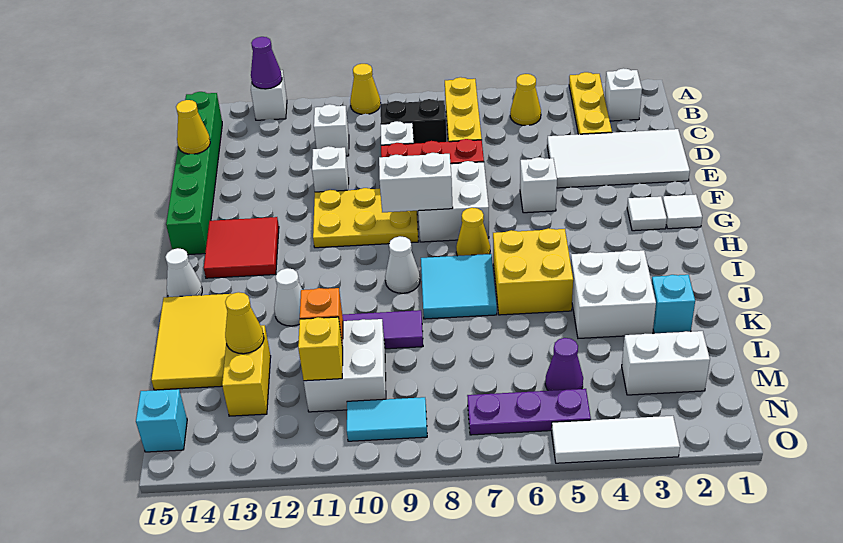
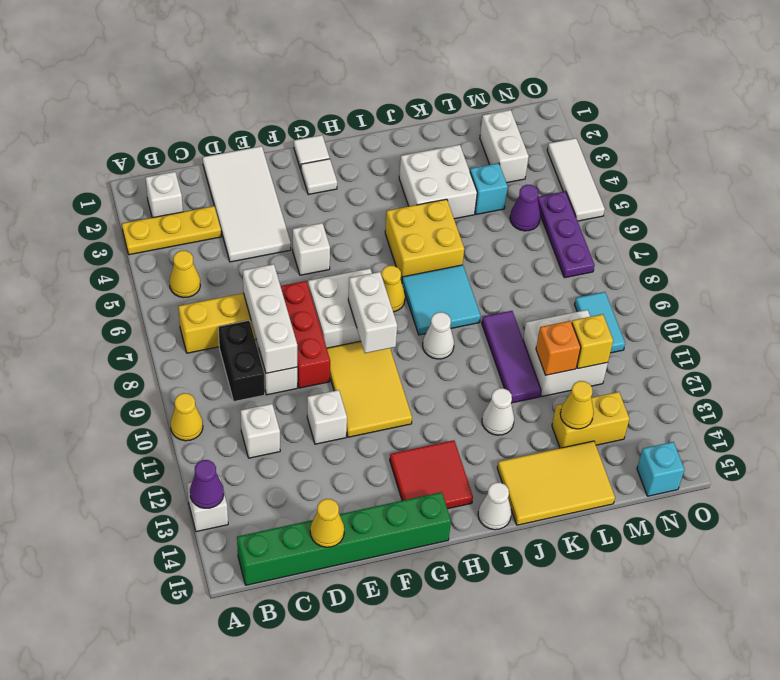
none -> white 1x3 brick [243,264,297,373]
yellow 2x3 plate [313,188,418,248] -> yellow 2x3 tile [327,341,412,437]
cyan 1x1 brick [652,275,695,333] -> cyan 1x1 brick moved to [470,163,508,214]

